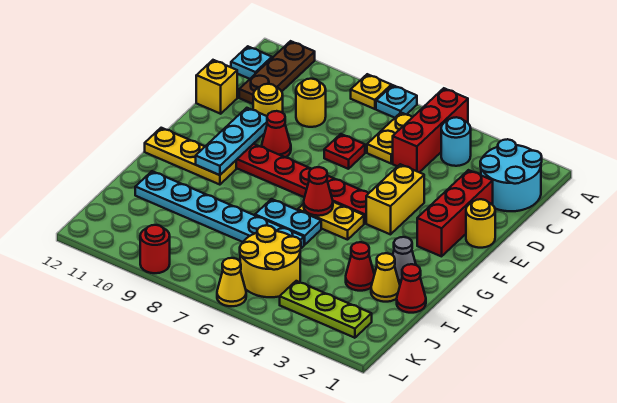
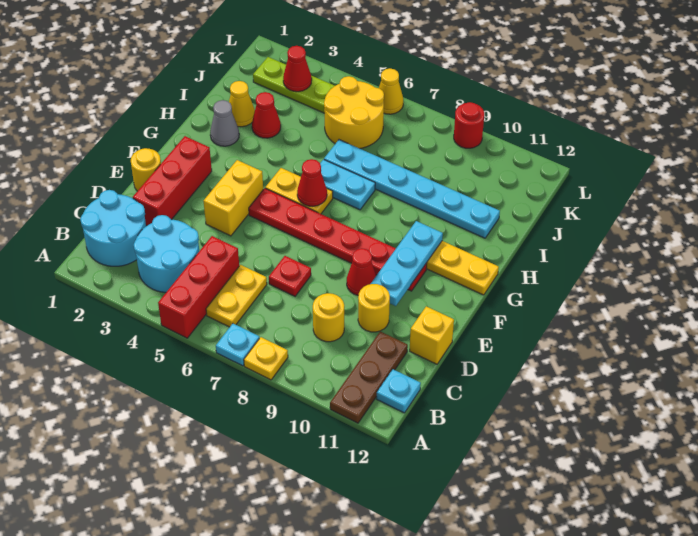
cyan 1x1 round brick [441,117,471,166] -> cyan 2x2 round brick [134,215,199,292]
red 1x1 cone [397,264,426,313] -> red 1x1 cone moved to [283,46,312,92]

